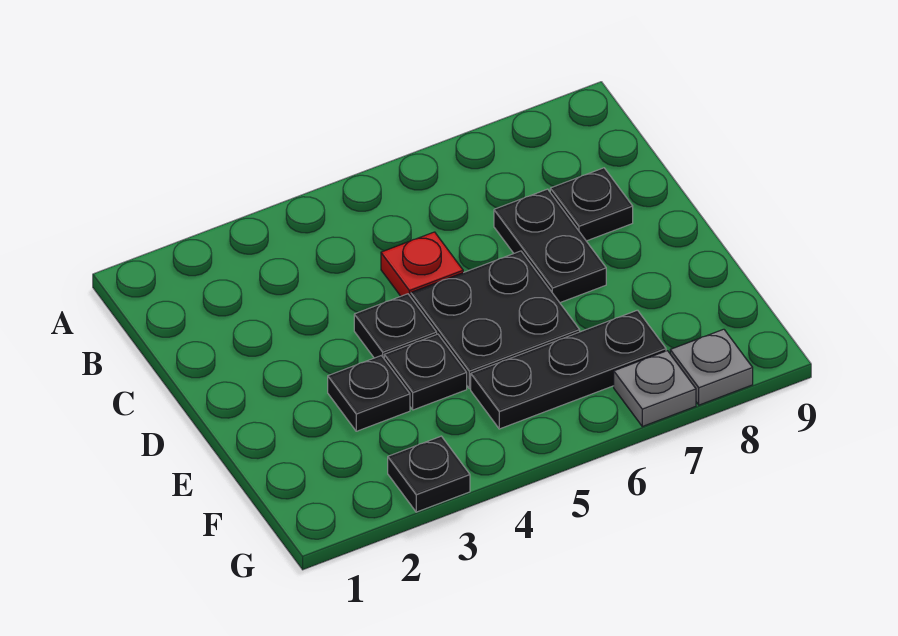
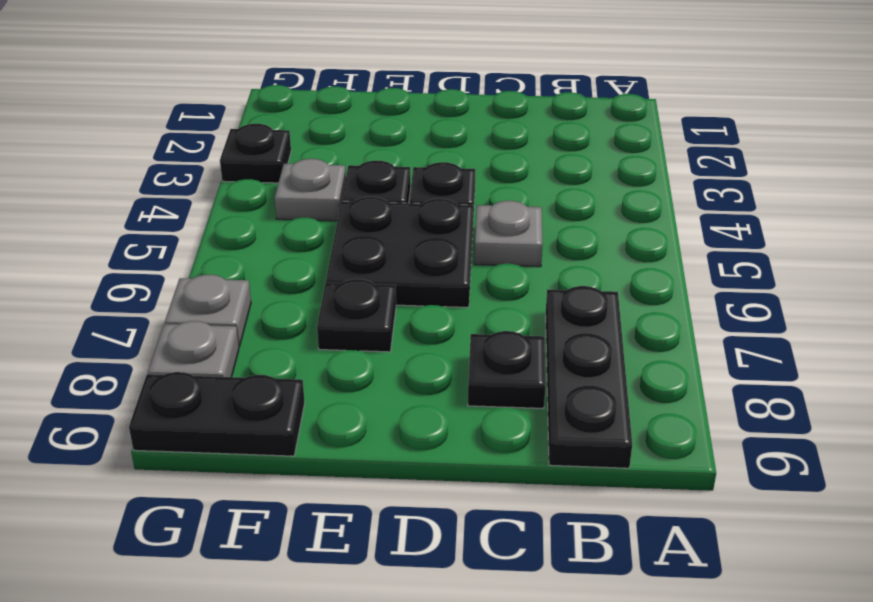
red 1x1 plate [381,232,463,297] -> grey 1x1 plate [475,201,543,267]
black 1x2 plate [494,189,606,303] -> black 1x2 plate moved to [129,372,305,456]
black 1x1 plate [328,356,410,431] -> black 1x1 plate moved to [317,279,396,352]
none -> grey 1x1 plate [275,159,346,221]
black 1x3 plate [471,310,666,429] -> black 1x3 plate moved to [546,286,632,468]

